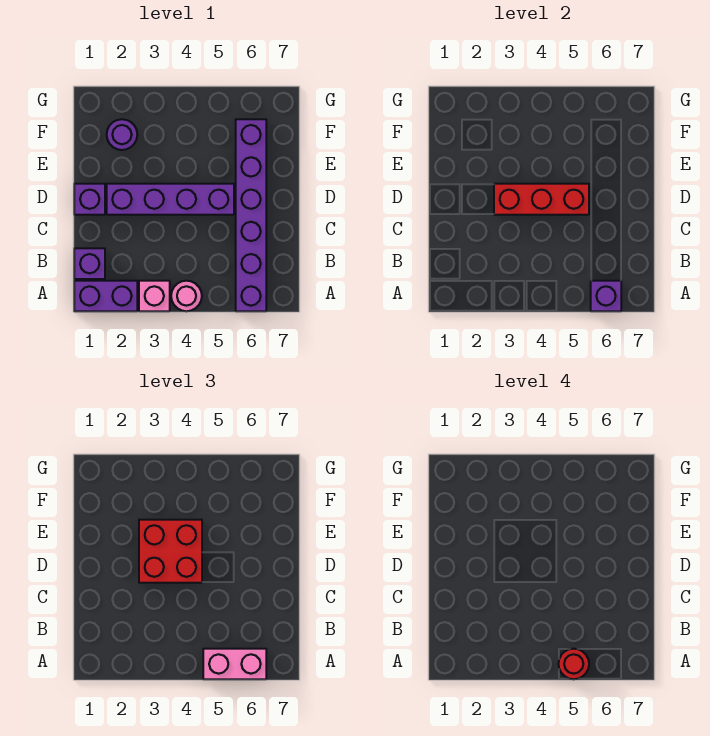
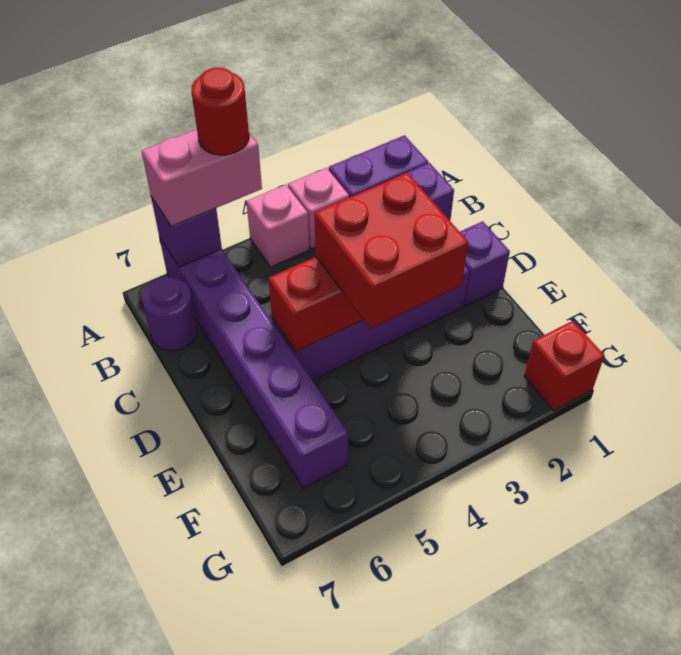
pink 1x1 round brick [171,281,202,311] -> pink 1x1 brick [246,185,309,267]
purple 1x1 round brick [107,119,137,150] -> purple 1x1 round brick moved to [142,277,197,351]
none -> red 1x1 brick [524,321,604,411]

